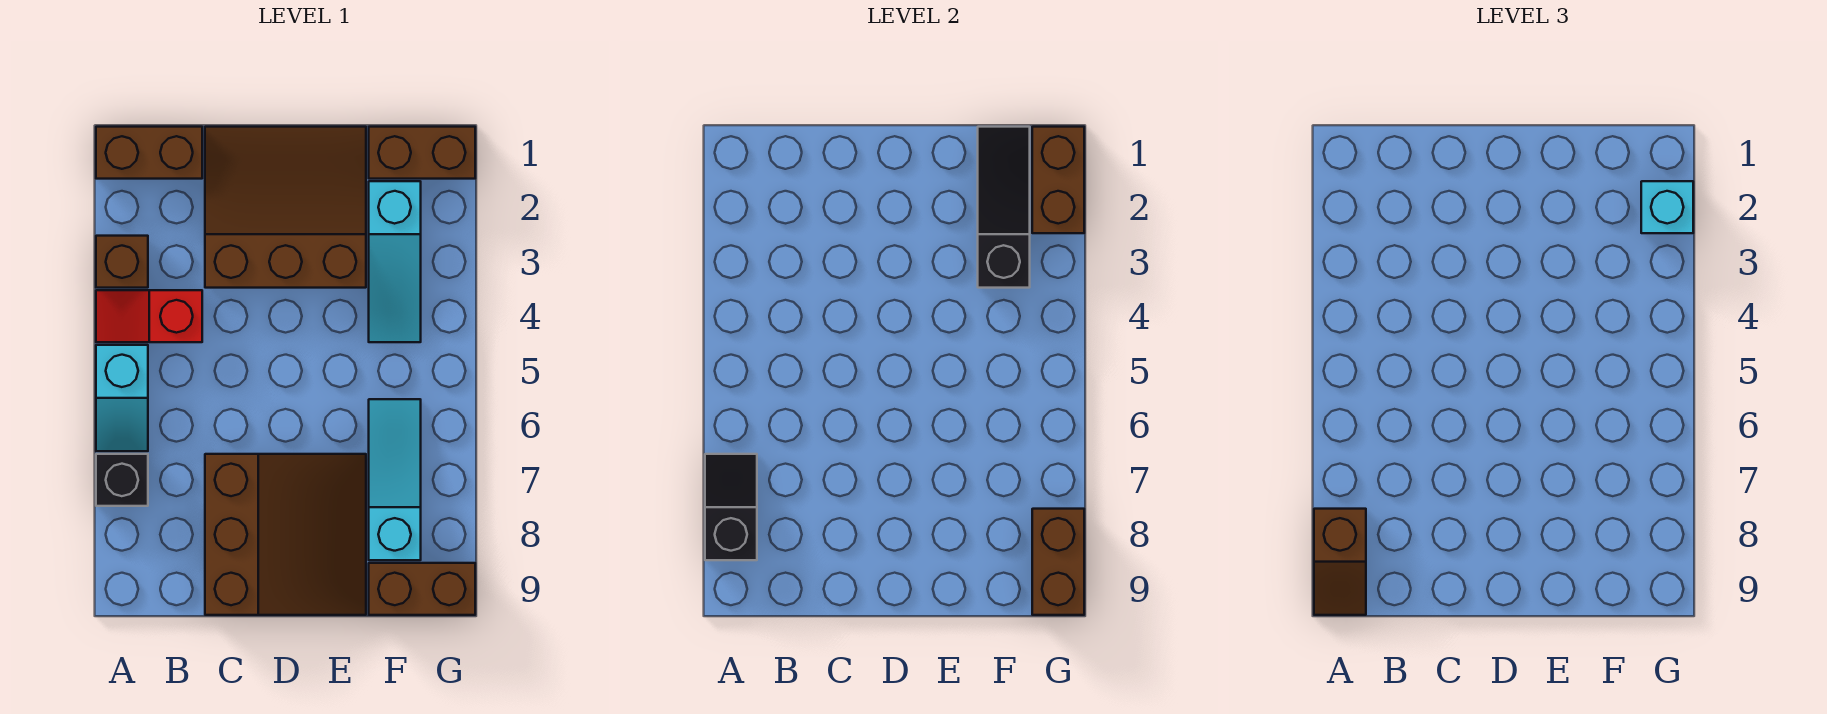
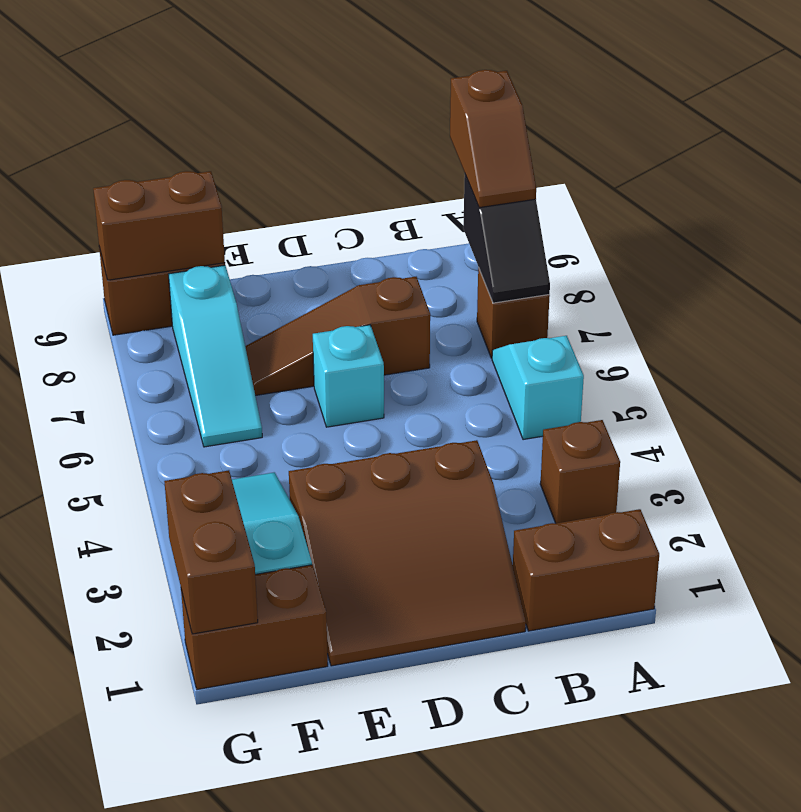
red 1x2 slope [96,290,202,342] -> none
black 1x1 brick [96,454,148,506] -> brown 1x1 brick [477,268,550,358]
brown 1x2 slope [1314,509,1366,615] -> brown 1x2 slope turned to [450,70,536,208]
brown 3x3 slope [205,454,366,615] -> brown 1x3 slope [245,277,430,396]
black 1x3 slope [978,127,1030,288] -> none
cyan 1x1 brick [1641,181,1693,233] -> cyan 1x1 brick moved to [313,325,384,427]
brown 1x2 brick [1032,509,1084,615] -> brown 1x2 brick turned to [93,171,225,280]

